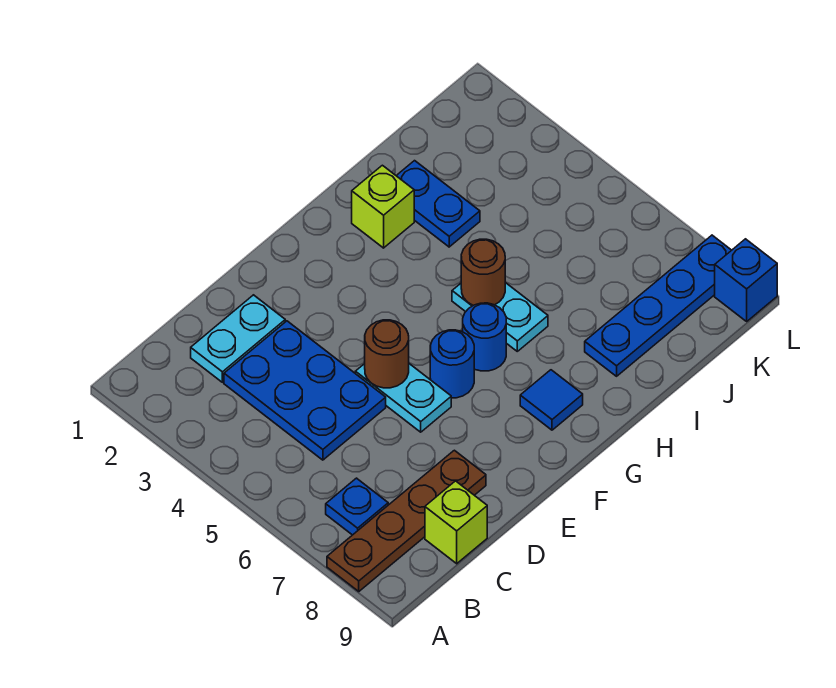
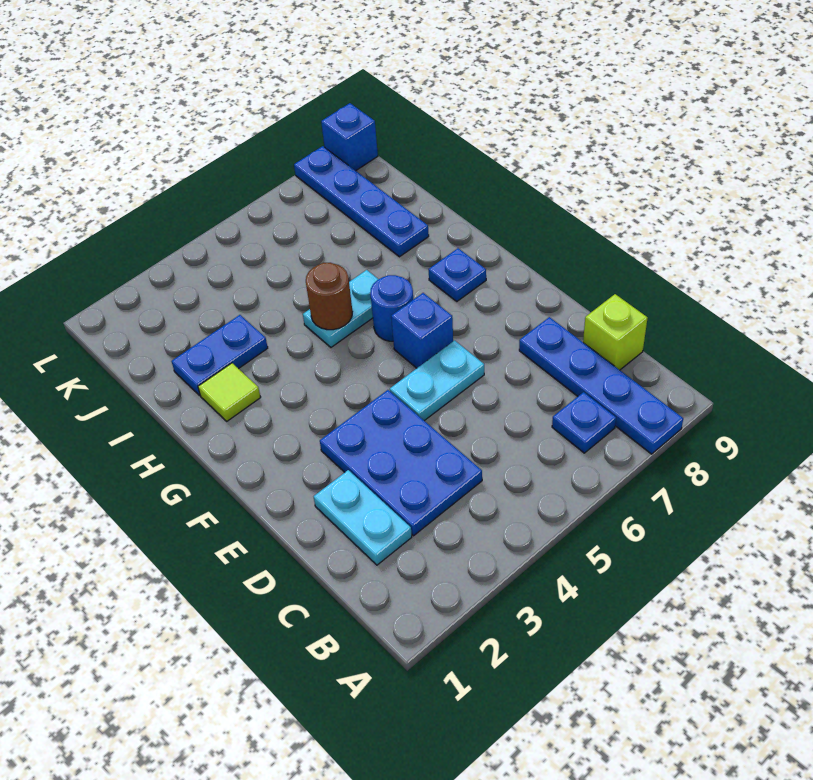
brown 1x4 plate [327,450,486,591] -> blue 1x4 plate [519,317,683,454]
blue 2x3 plate [224,321,386,460] -> blue 2x3 plate turned to [320,390,482,536]
brown 1x1 round brick [365,320,409,388] -> none
blue 1x1 round brick [430,330,474,398] -> blue 1x1 brick [391,293,453,368]
blue 1x1 tile [520,370,583,430] -> blue 1x1 plate [429,248,486,301]
lime 1x1 brick [352,165,414,248] -> lime 1x1 tile [198,363,261,421]

